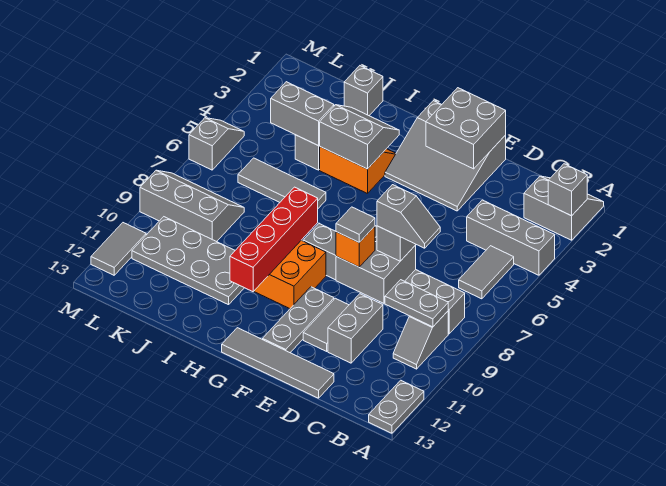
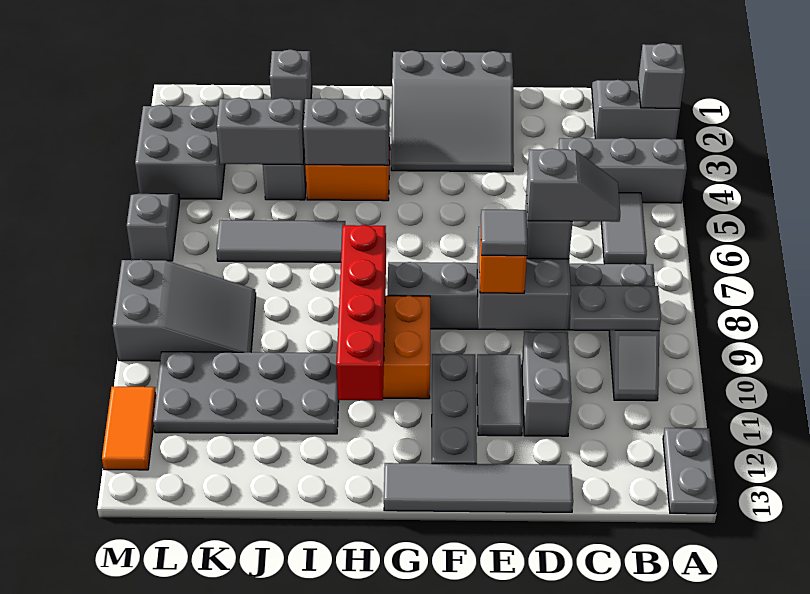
grey 2x2 brick [426,88,506,169] -> grey 2x2 brick moved to [135,105,225,199]
grey 2x3 slope [140,170,244,242] -> grey 2x3 slope turned to [113,260,256,361]
grey 1x2 tile [91,223,146,275] -> orange 1x2 tile [102,387,156,470]

